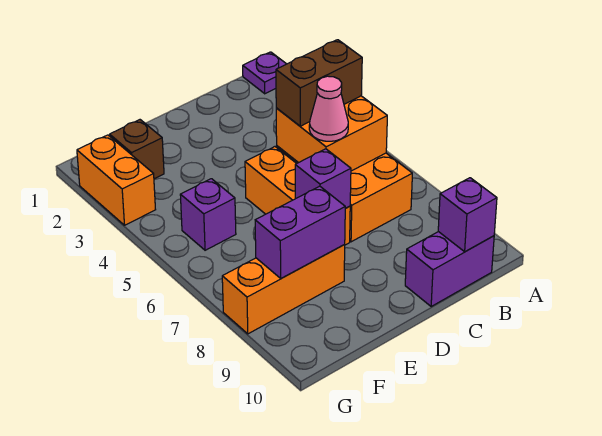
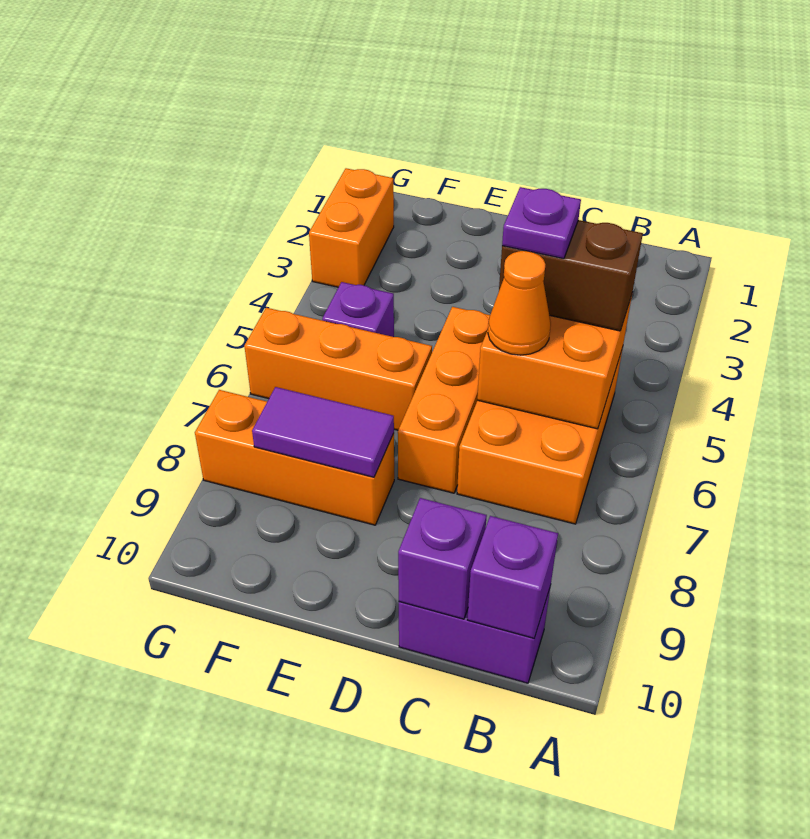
purple 1x1 plate [243,52,286,94] -> purple 1x1 plate moved to [502,187,581,259]
pink 1x1 cone [309,76,348,141] -> orange 1x1 cone [488,251,551,355]
purple 1x1 brick [295,149,351,208] -> purple 1x1 brick moved to [398,498,487,619]
none -> orange 1x3 brick [244,308,432,430]
purple 1x2 brick [255,186,346,278] -> purple 1x2 tile [252,387,394,477]
brown 1x1 brick [110,120,164,179] -> none

